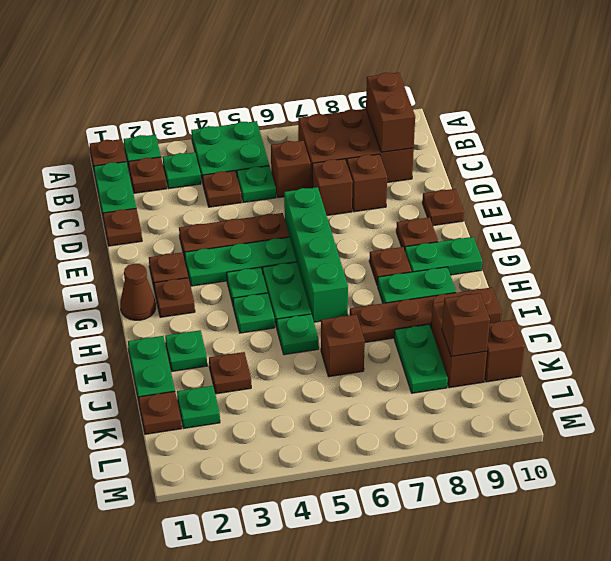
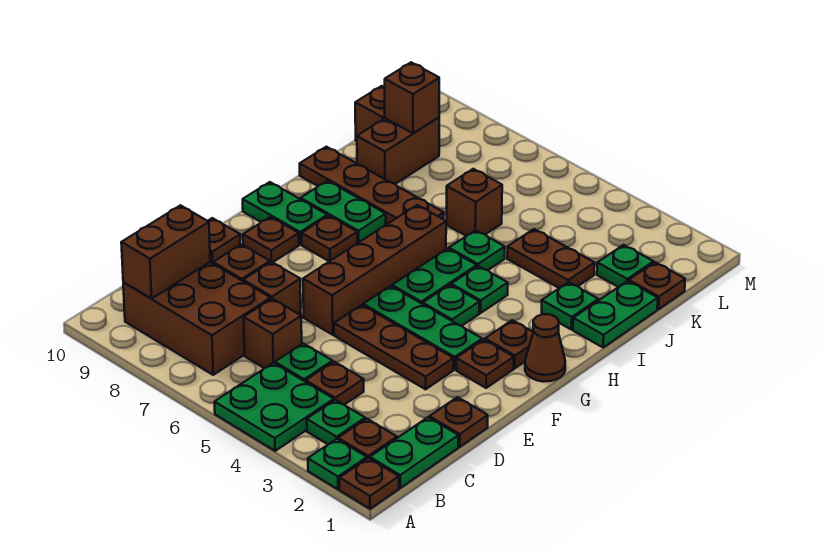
green 1x4 brick [284,187,348,322] -> brown 1x4 brick [303,205,446,335]
brown 1x1 plate [209,352,251,394] -> brown 1x2 plate [507,229,595,288]
green 1x2 plate [394,325,448,393] -> none

